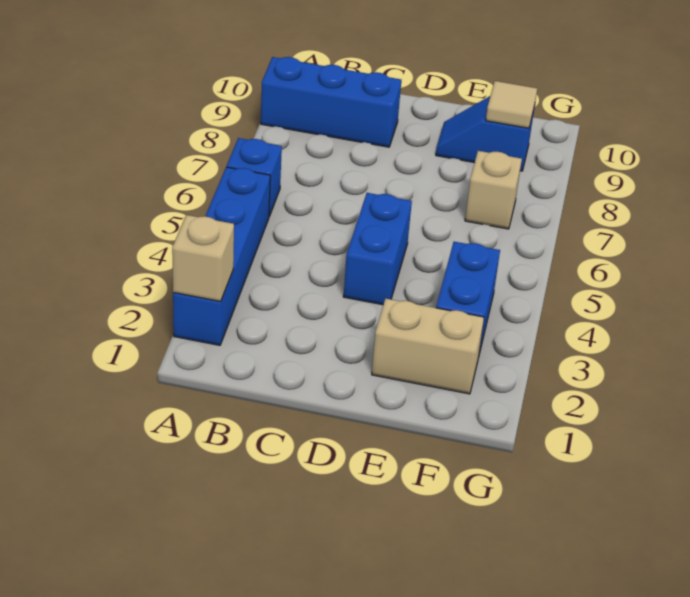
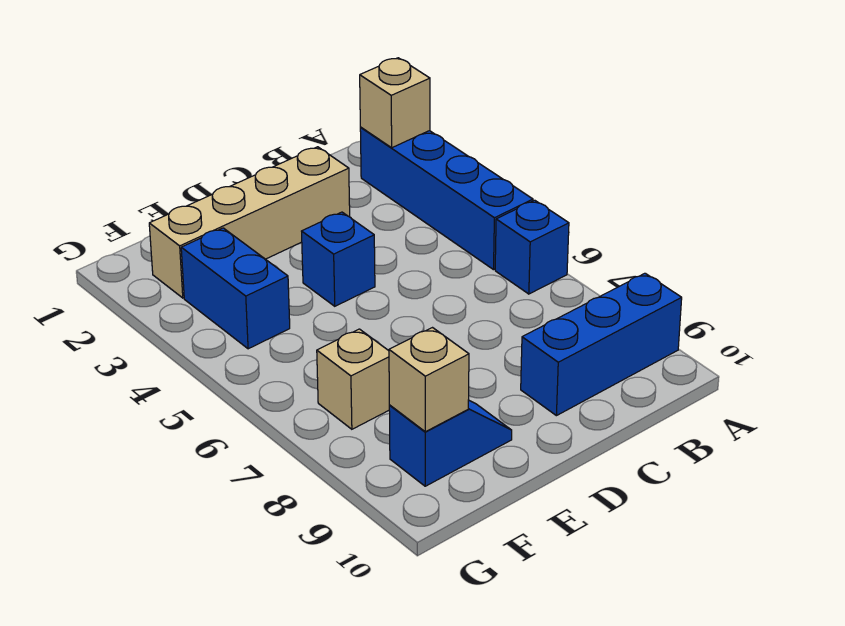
blue 1x2 brick [343,193,412,305] -> blue 1x1 brick [302,212,375,306]
tan 1x2 brick [372,299,484,394] -> tan 1x4 brick [149,147,350,298]
tan 1x1 tile [486,81,537,128] -> tan 1x1 brick [389,328,469,432]

